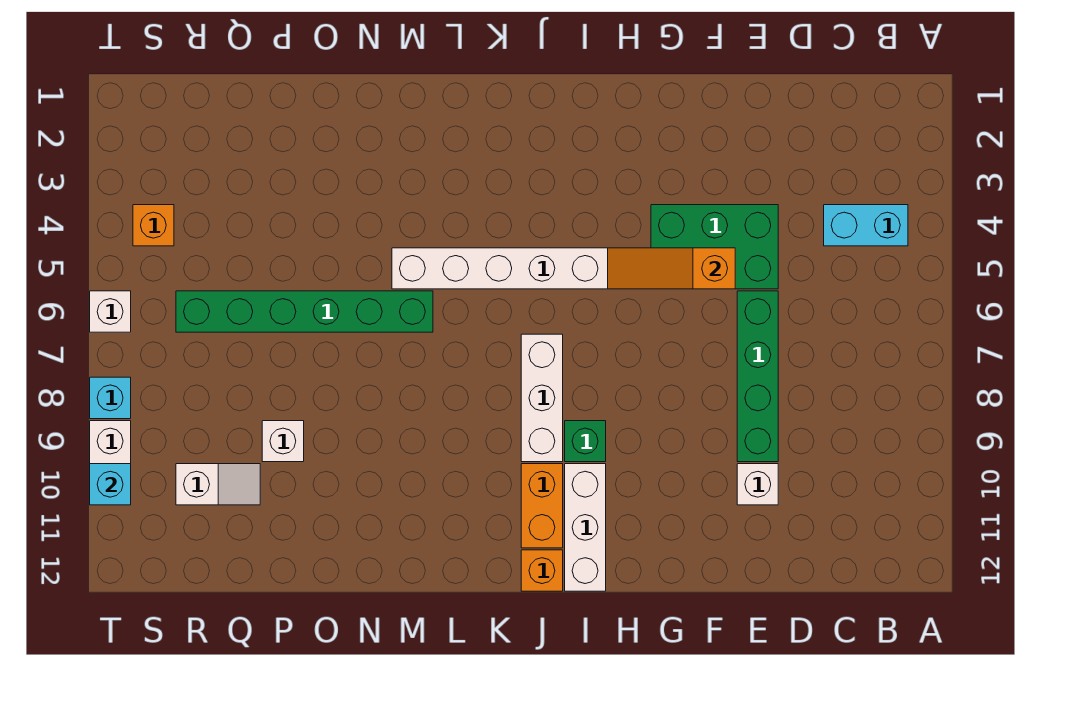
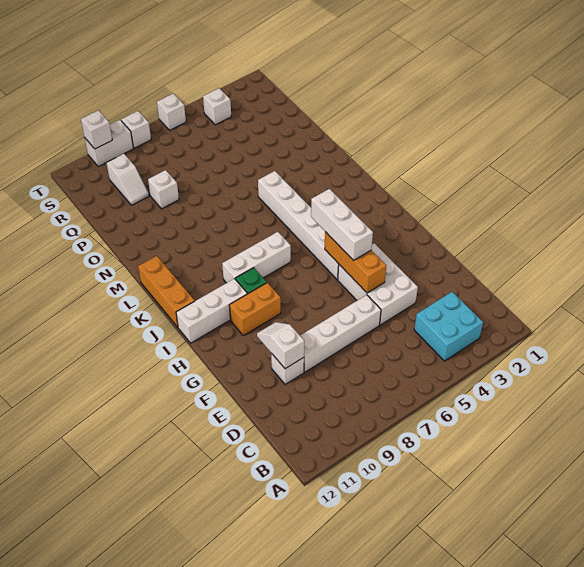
cyan 1x2 brick [824,205,908,246] -> cyan 2x2 brick [414,292,483,361]
green 2x3 brick [651,205,778,289] -> white 2x3 brick [338,243,418,325]
green 1x4 brick [737,291,778,462] -> white 1x4 brick [300,295,381,372]
none -> white 1x2 slope [257,322,304,369]
orange 1x3 slope [608,248,735,289] -> orange 1x3 brick [325,232,386,293]
none -> white 1x3 brick [311,189,373,261]
orange 1x2 brick [521,464,563,548] -> orange 1x2 brick moved to [229,283,281,336]
orange 1x1 brick [521,550,563,591] -> orange 1x3 brick [138,256,194,327]
green 1x6 brick [176,291,433,332] -> none
orange 1x1 brick [133,205,174,246] -> white 1x1 brick [203,88,231,125]
cyan 1x1 brick [90,377,131,419] -> white 1x1 brick [121,111,151,148]
cyan 1x1 brick [90,464,131,505] -> white 1x1 brick [81,110,112,149]

